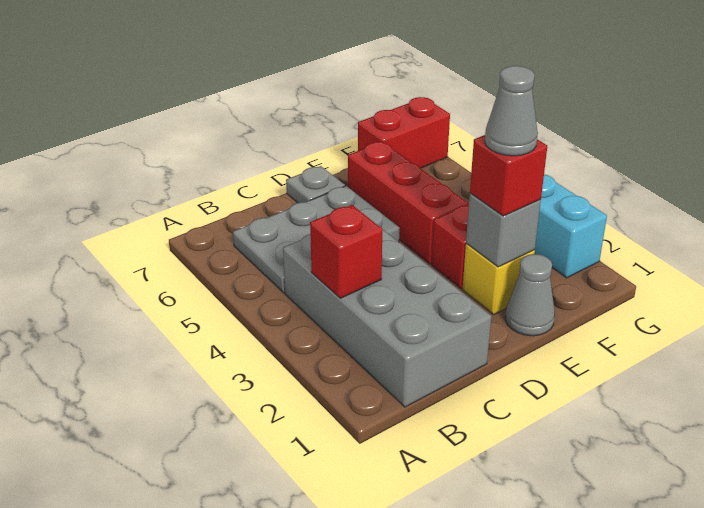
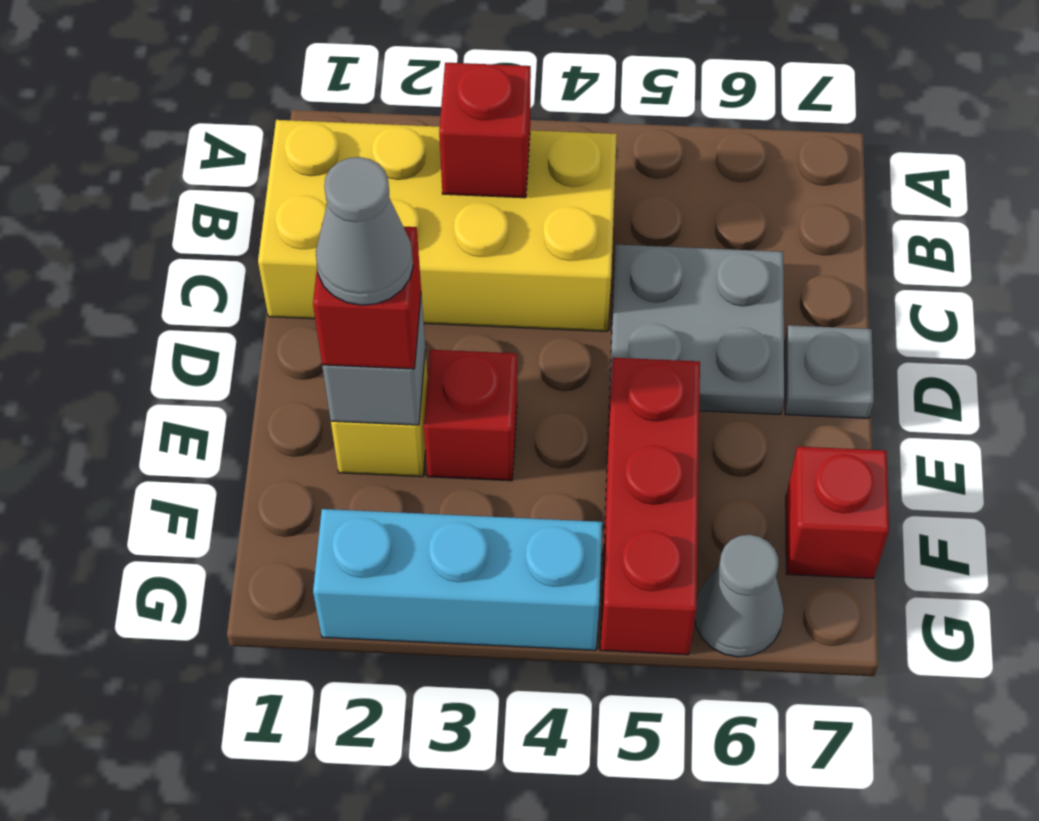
grey 2x4 brick [283,229,491,407] -> yellow 2x4 brick [258,120,617,331]
grey 2x3 plate [233,186,399,293] -> grey 2x2 plate [609,245,784,414]
grey 1x1 cone [505,254,555,336] -> grey 1x1 cone moved to [695,535,784,657]
red 1x3 brick [348,142,468,264] -> red 1x3 brick turned to [600,358,700,655]
red 1x2 brick [358,97,450,168] -> red 1x1 brick [786,447,889,579]

